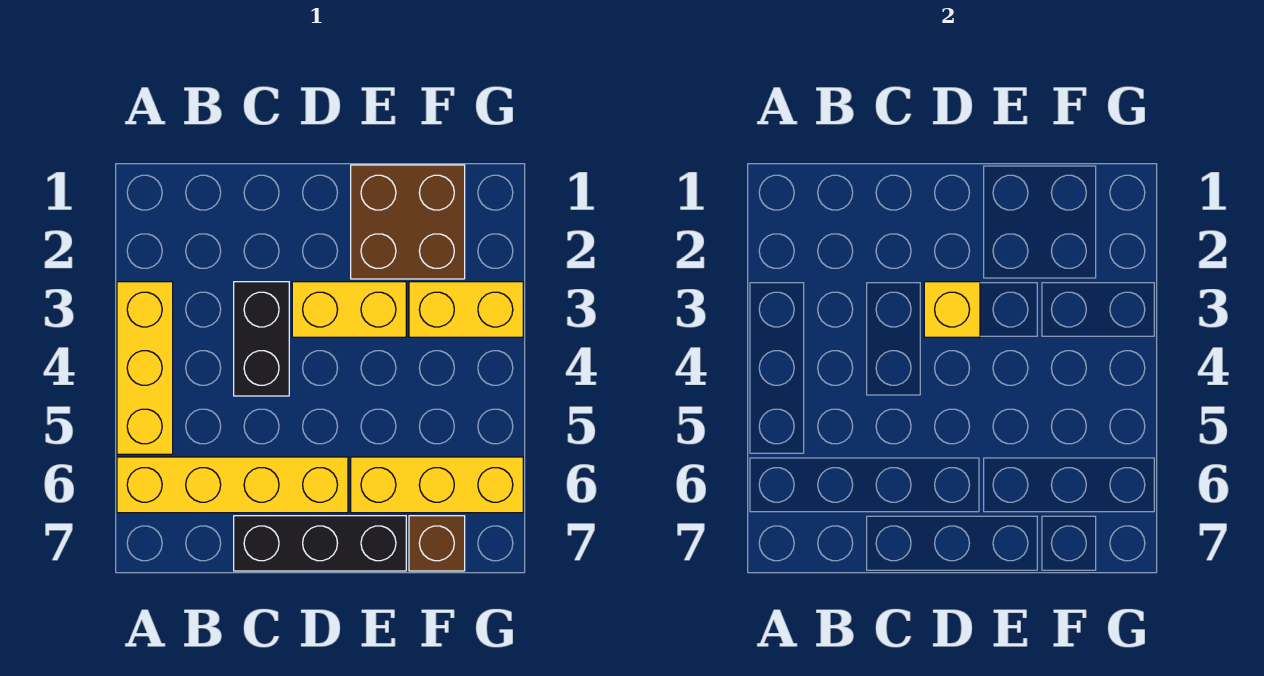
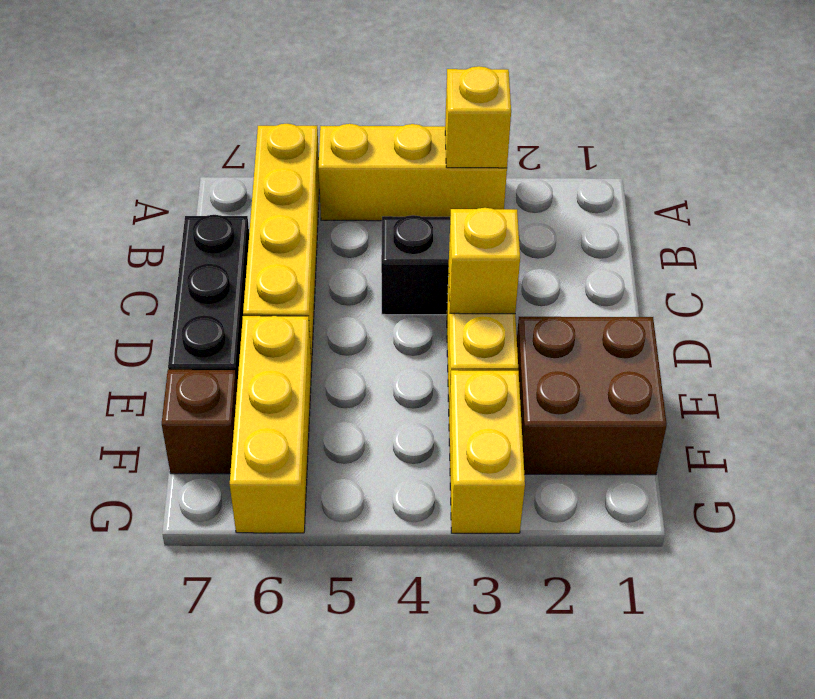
none -> yellow 1x1 brick [445,66,511,168]

